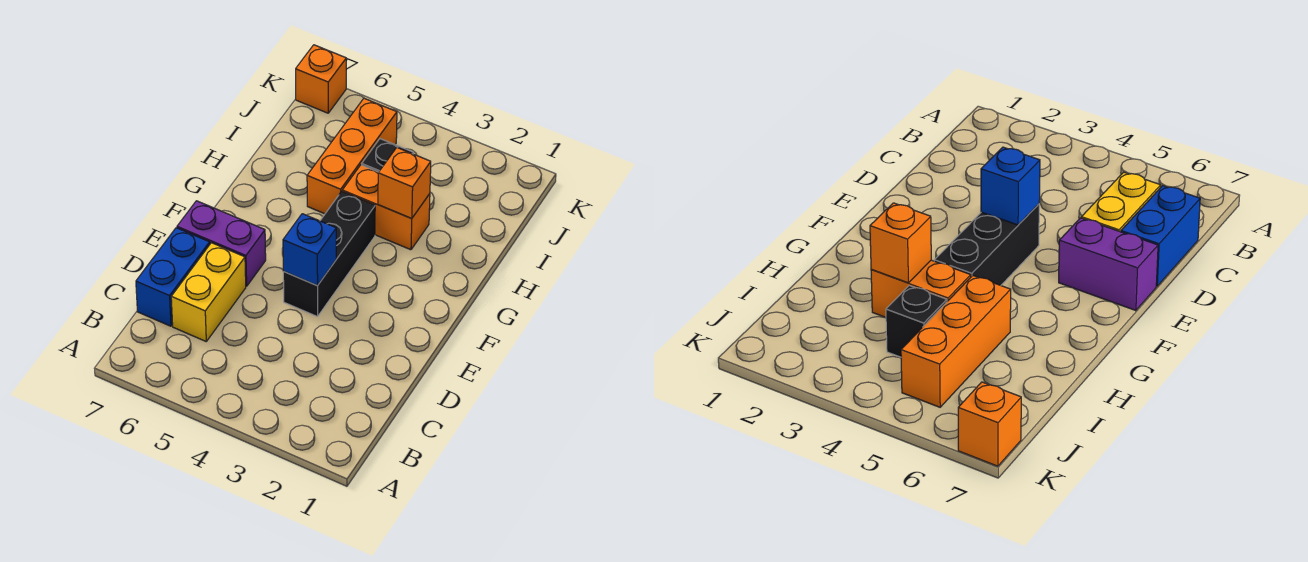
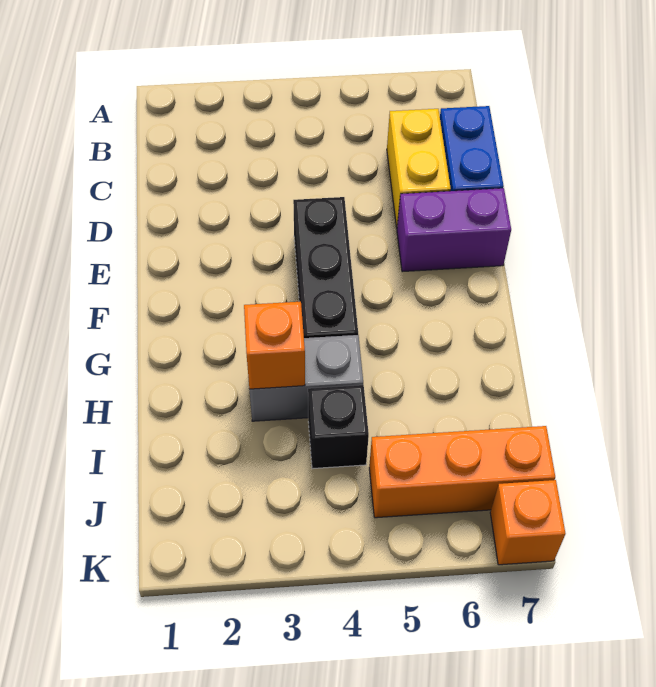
blue 1x1 brick [283,214,336,286] -> none
orange 1x2 brick [342,165,430,250] -> grey 1x2 brick [249,335,363,421]
orange 1x3 brick [307,98,397,214] -> orange 1x3 brick turned to [369,426,555,518]

